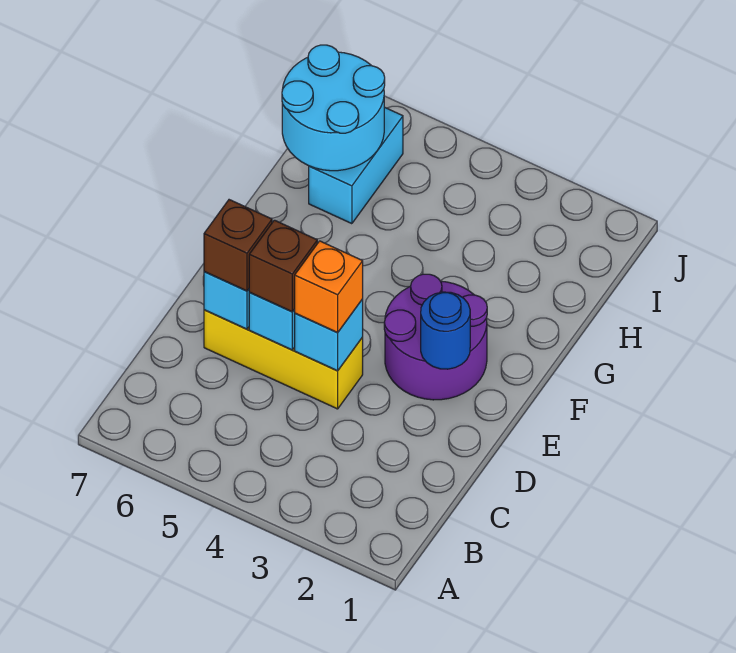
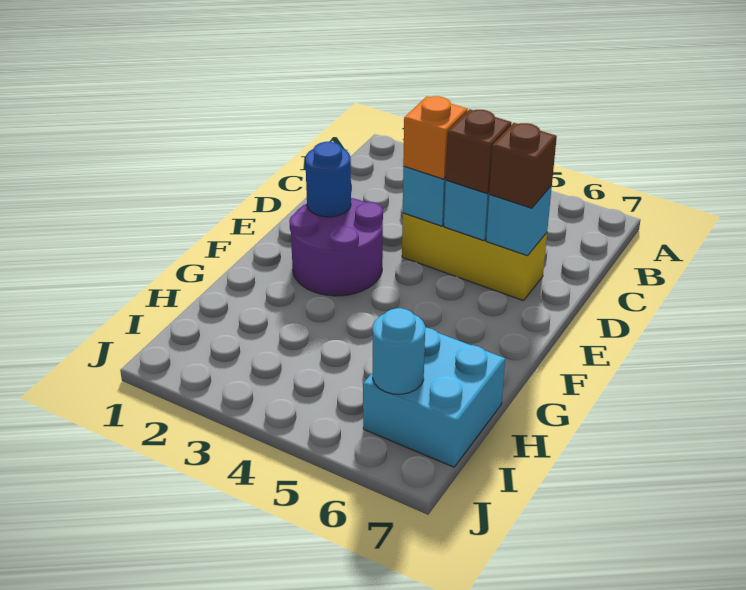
cyan 1x2 brick [309,107,403,224] -> cyan 2x2 brick [363,328,505,467]
cyan 2x2 round brick [282,45,385,171] -> cyan 1x1 round brick [373,308,426,394]

